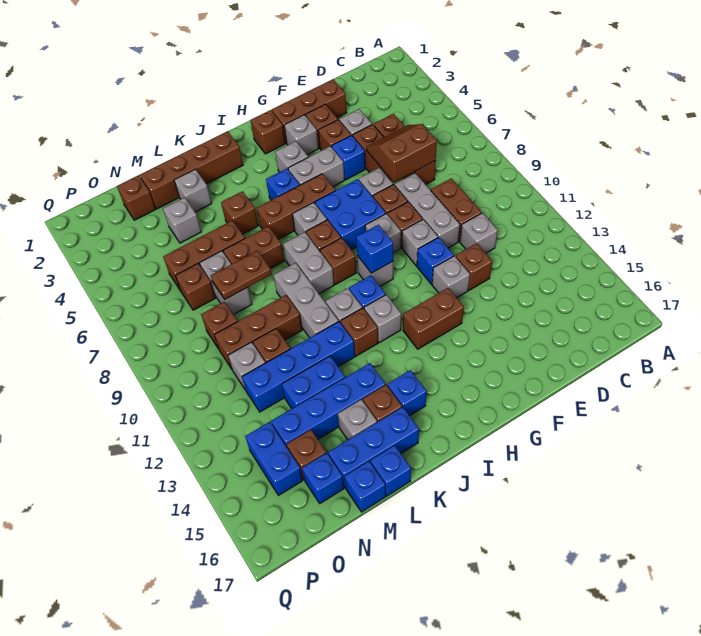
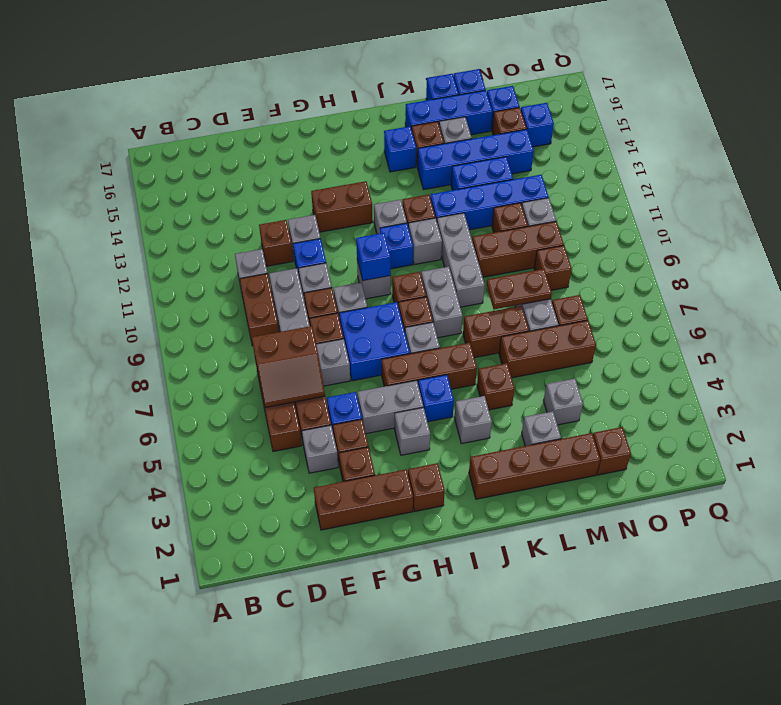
grey 1x1 brick [284,115,319,155] -> grey 1x1 brick moved to [454,396,492,444]
blue 1x2 brick [245,422,303,495] -> blue 1x1 brick [521,103,554,147]

